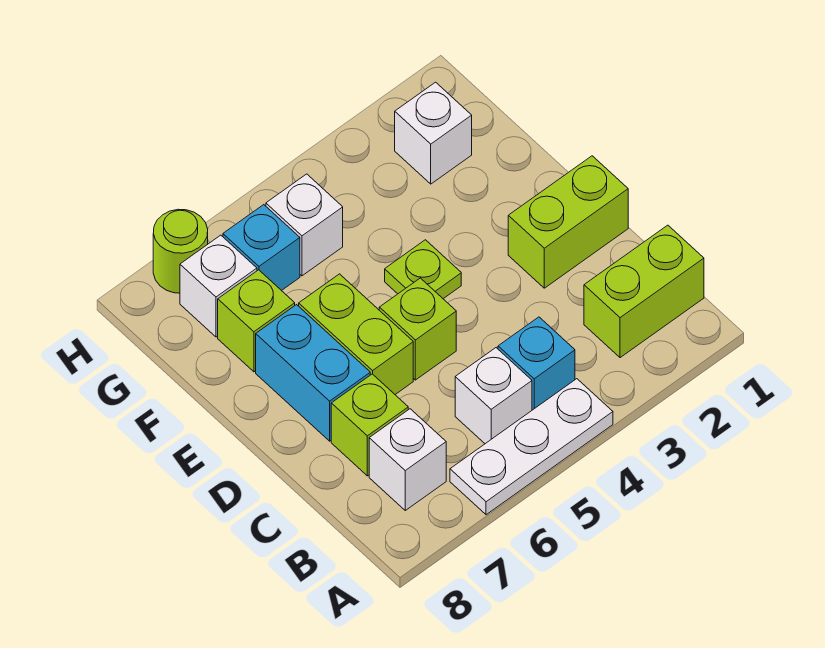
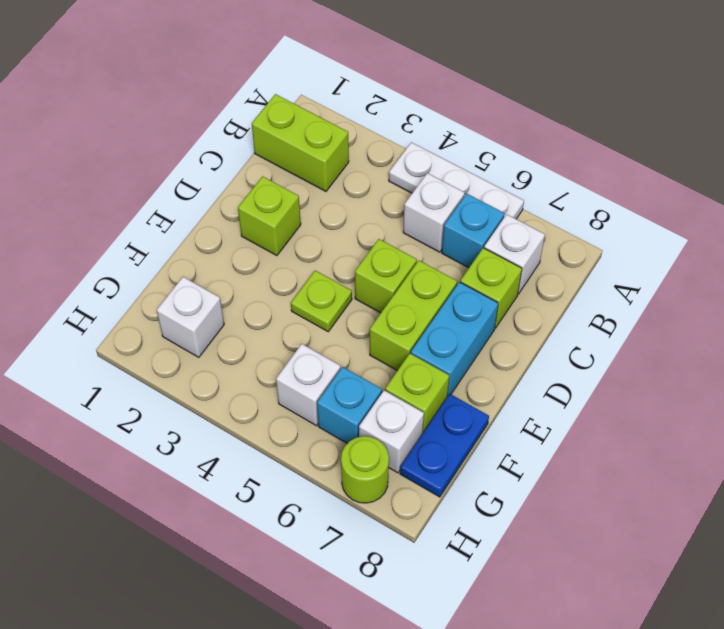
cyan 1x1 brick [498,317,575,410] -> cyan 1x1 brick moved to [442,193,505,268]
lime 1x2 brick [508,156,628,288] -> lime 1x1 brick [238,177,301,256]
none -> blue 1x2 plate [400,394,489,497]

